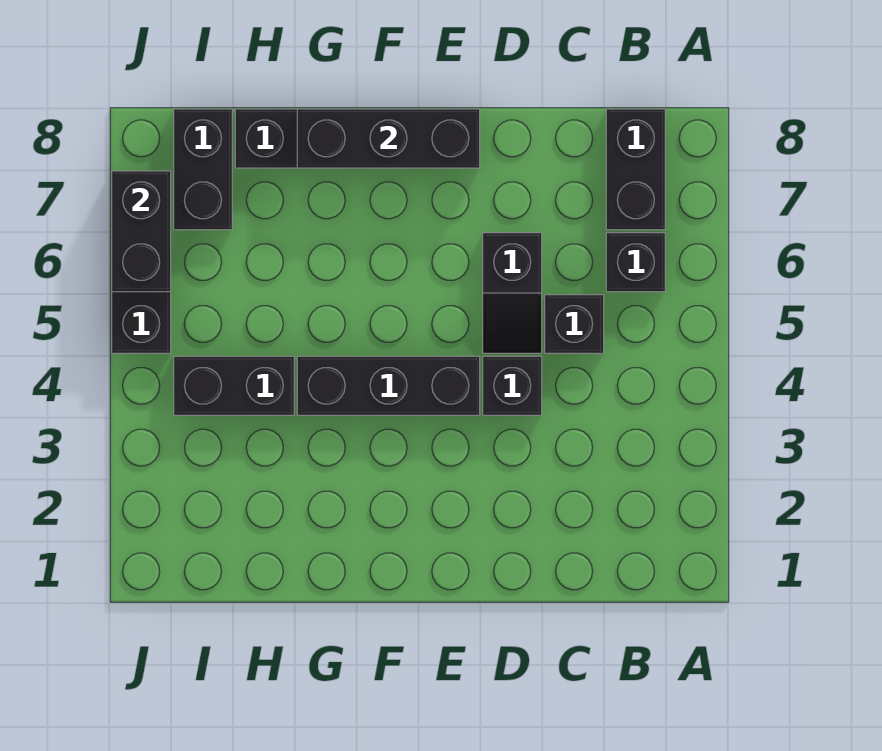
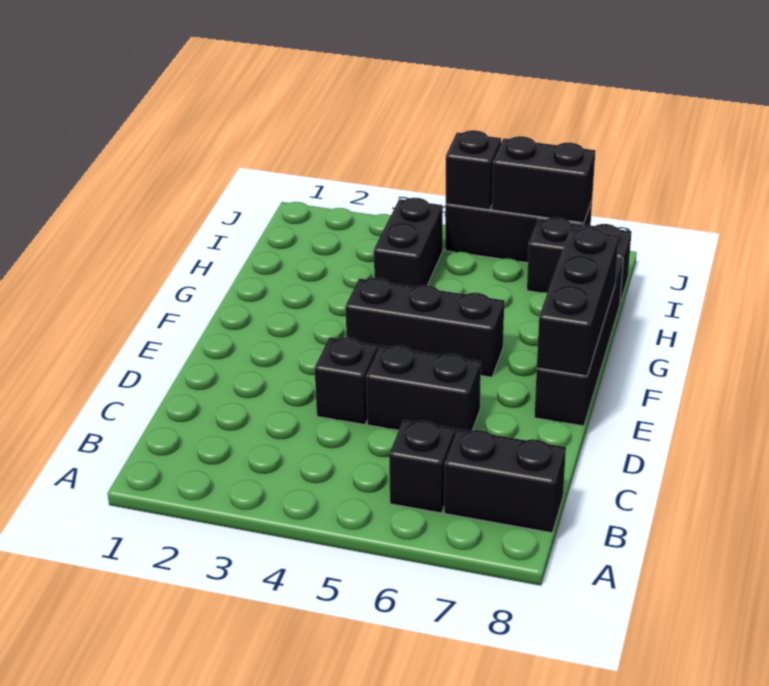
black 1x1 brick [545,295,604,353] -> black 1x1 brick moved to [446,130,501,210]
black 1x2 slope [483,233,542,353] -> black 1x2 brick [366,345,481,435]
black 1x3 brick [297,356,480,415] -> black 1x3 brick turned to [345,278,504,377]

